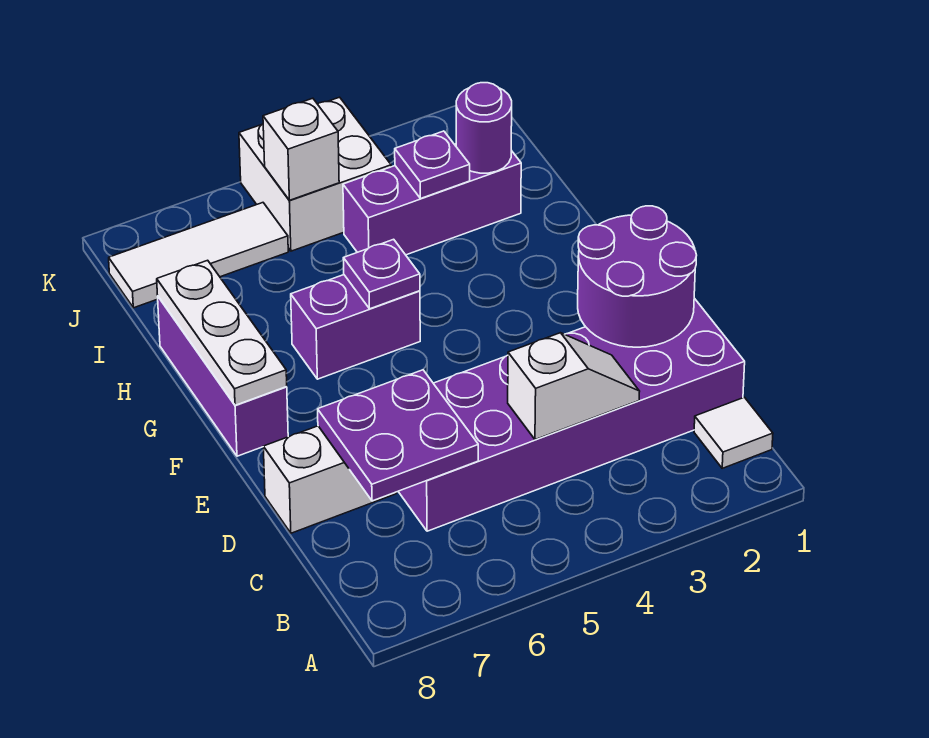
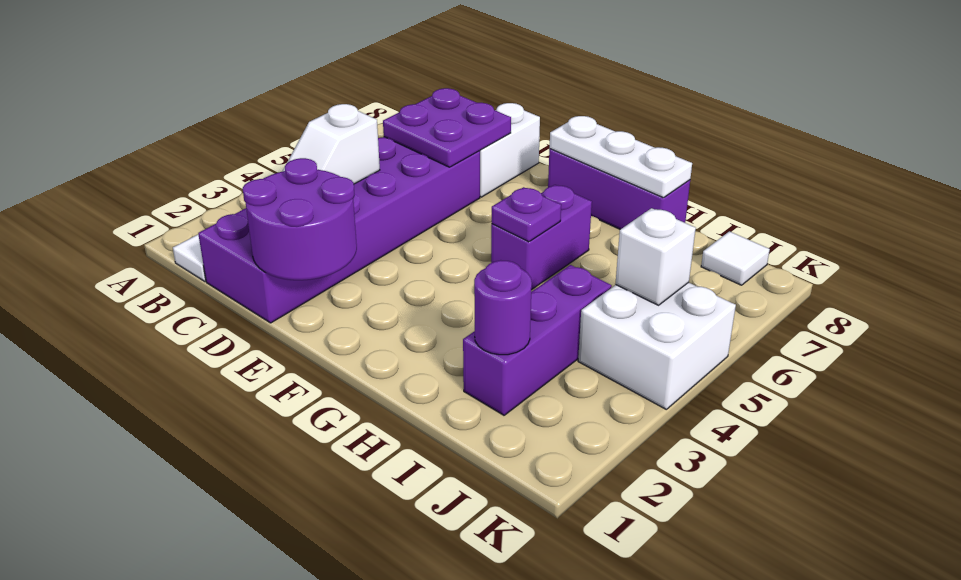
purple 1x1 plate [395,131,470,199] -> none
white 1x3 tile [109,203,288,308] -> white 1x1 tile [701,231,770,285]

